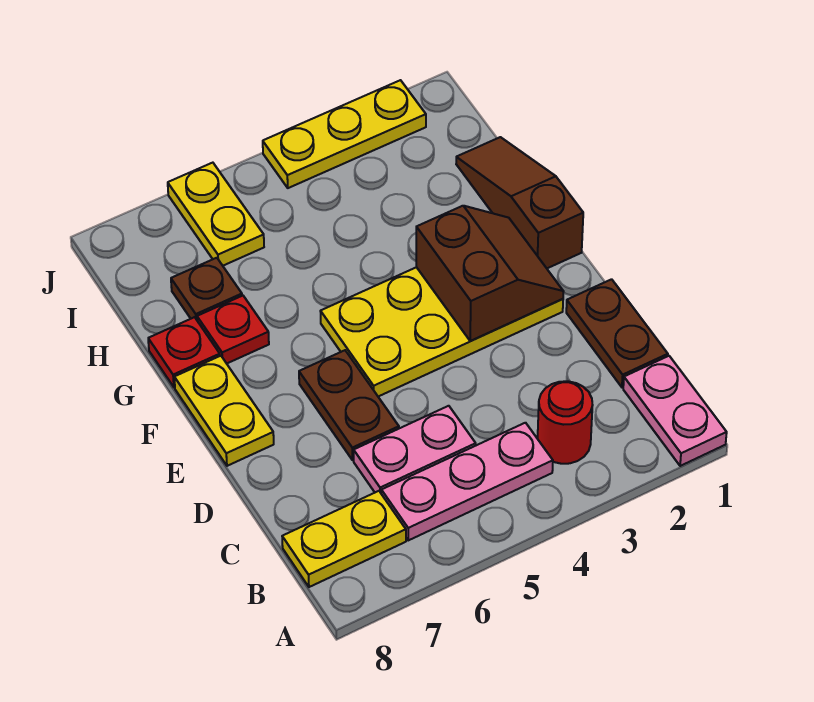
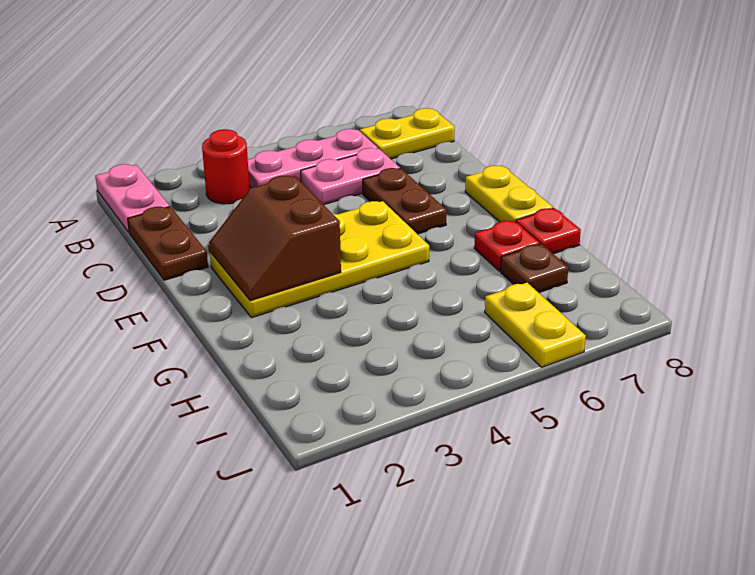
brown 1x3 slope [456,137,583,268] -> none
yellow 1x3 plate [263,80,426,188] -> none

